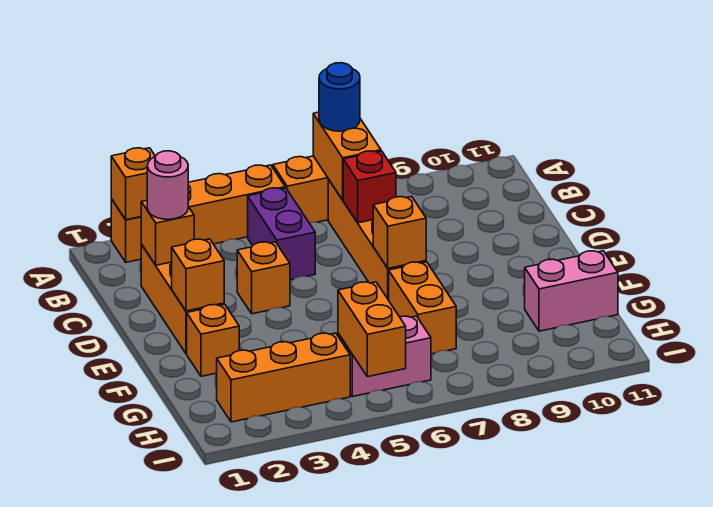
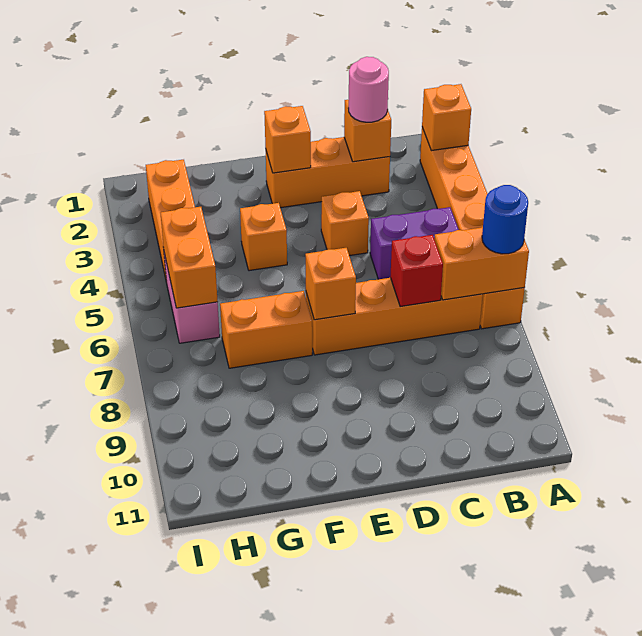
orange 1x1 brick [187,305,239,376] -> orange 1x1 brick moved to [240,203,287,271]
pink 1x2 brick [525,251,618,331] -> none
orange 1x2 brick [338,282,406,377] -> orange 1x2 brick turned to [161,207,218,308]

